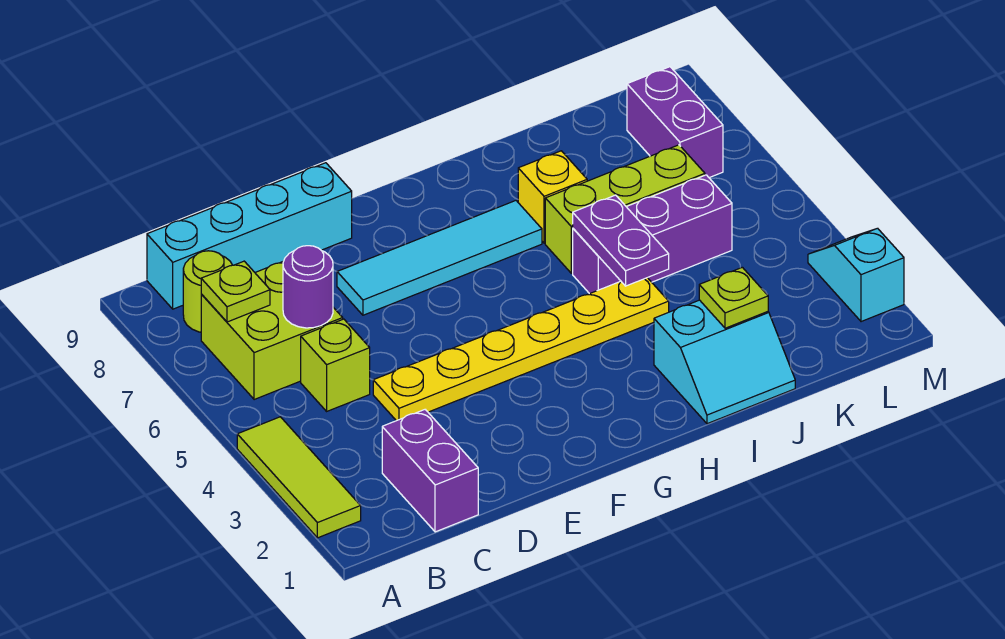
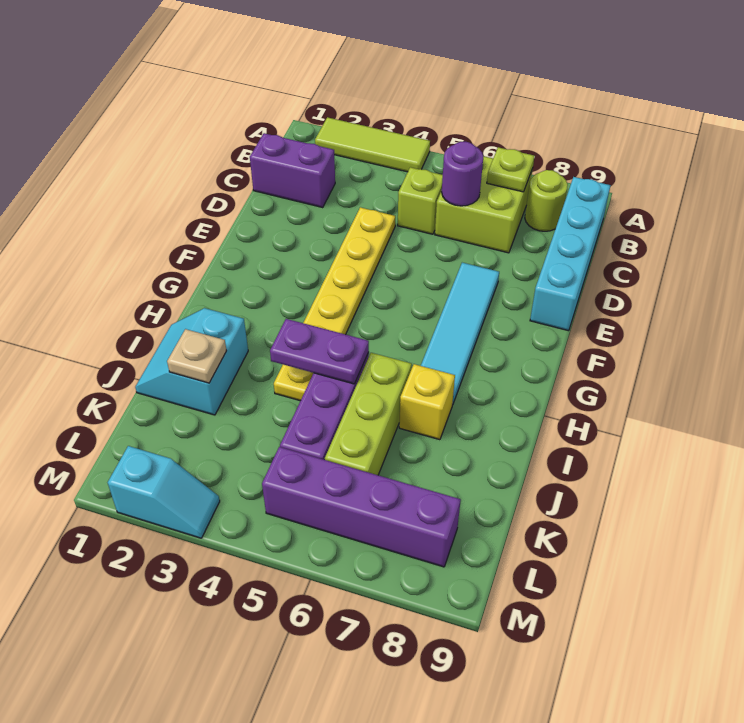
lime 1x1 plate [699,267,768,328] -> tan 1x1 plate [167,329,227,383]
purple 1x2 brick [627,67,723,178] -> purple 1x4 brick [262,447,461,567]

